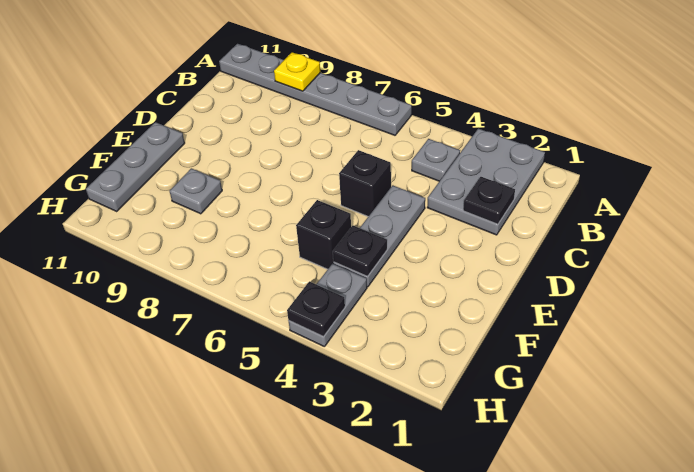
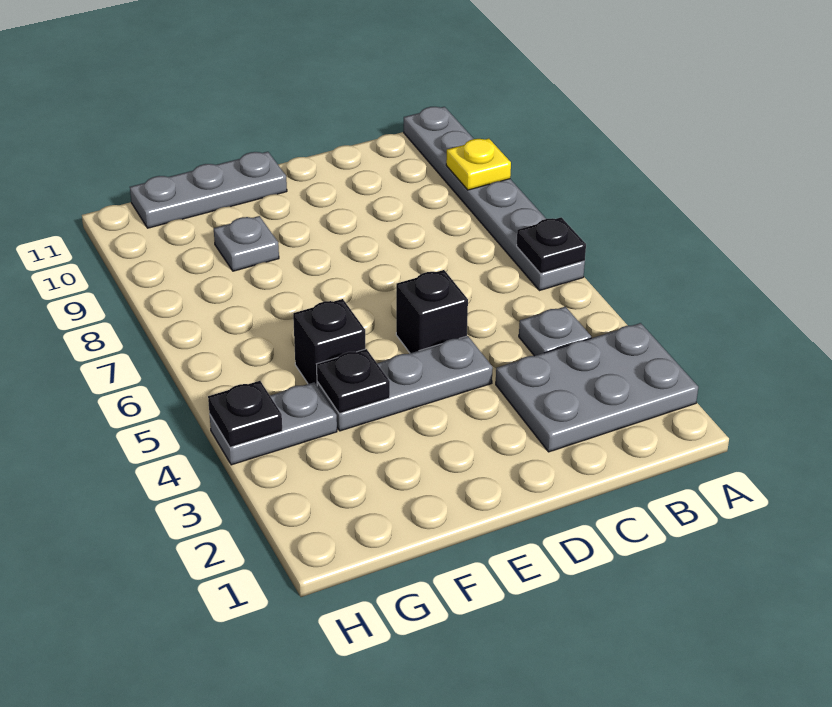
black 1x1 plate [463,177,515,224] -> black 1x1 plate moved to [517,217,586,273]

